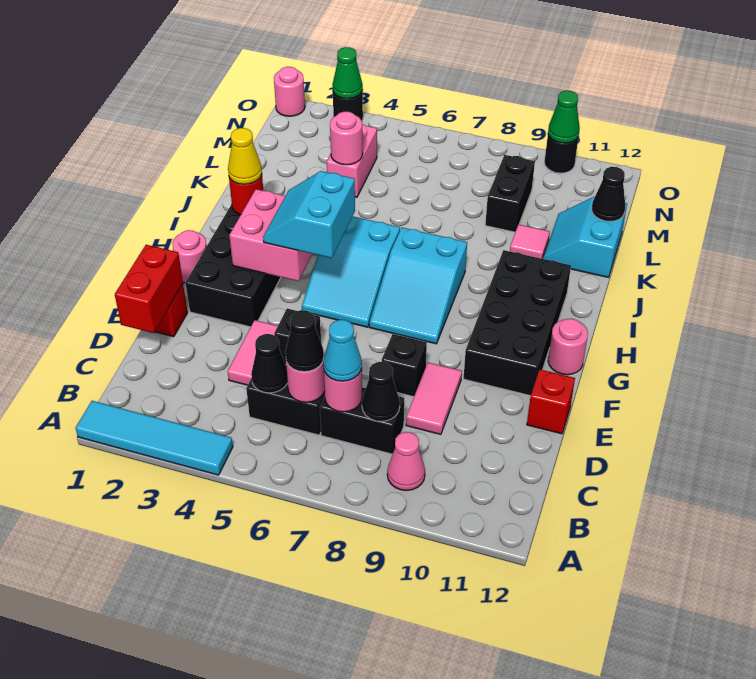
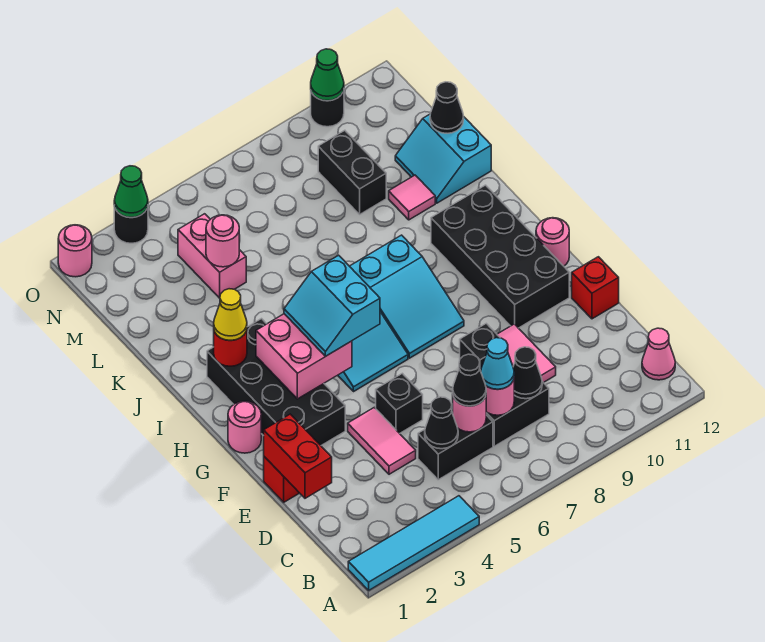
pink 1x1 cone [387,432,425,491] -> pink 1x1 cone moved to [642,328,675,380]

